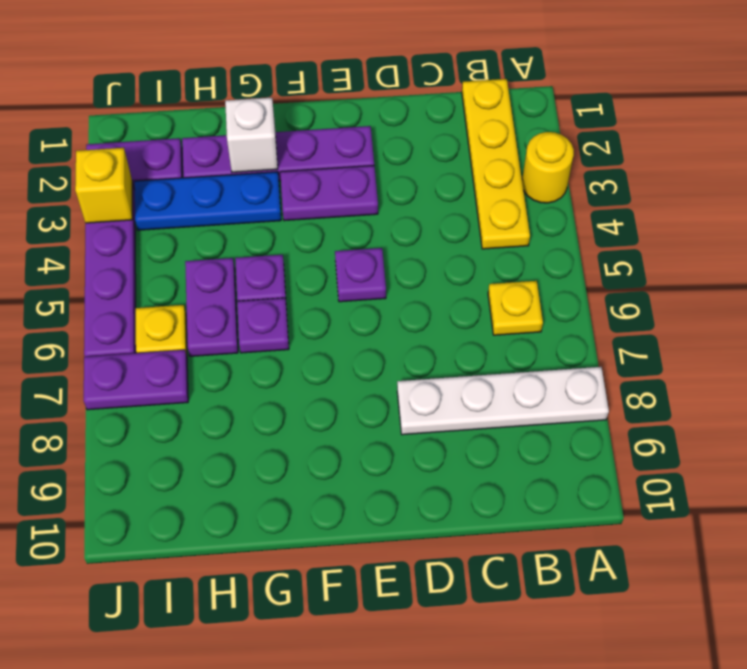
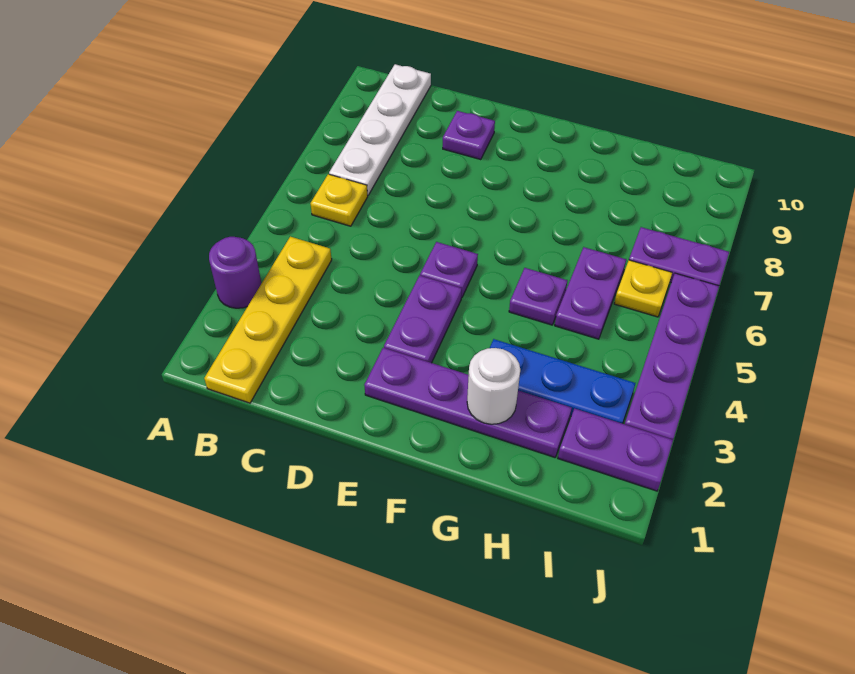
yellow 1x1 round brick [522,132,574,203] -> purple 1x1 round brick [209,237,262,308]
white 1x4 plate [397,367,609,435] -> white 1x4 plate turned to [329,64,431,195]
purple 1x2 plate [280,166,378,221] -> purple 1x2 plate turned to [384,275,462,363]
white 1x1 brick [225,98,278,172] -> white 1x1 round brick [467,348,520,424]
purple 1x1 plate [237,298,289,353] -> purple 1x1 plate moved to [443,111,495,160]
yellow 1x1 brick [75,148,133,223] -> none

